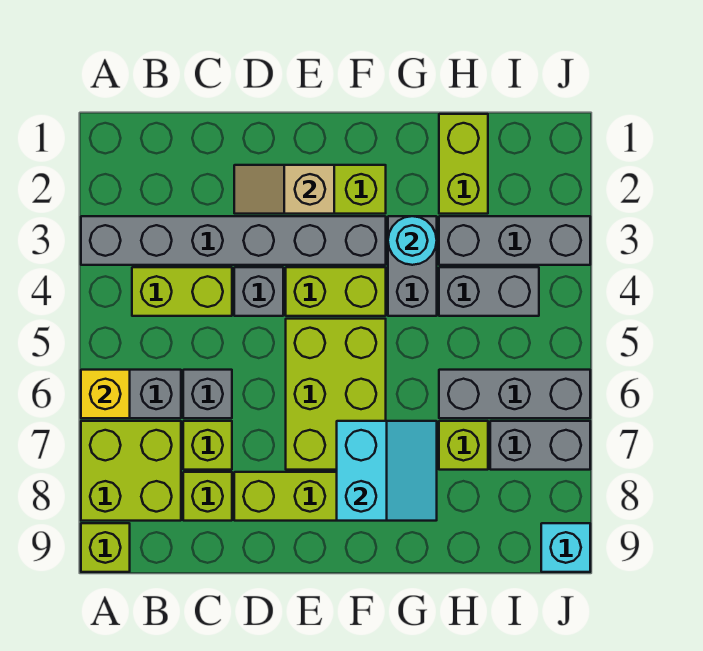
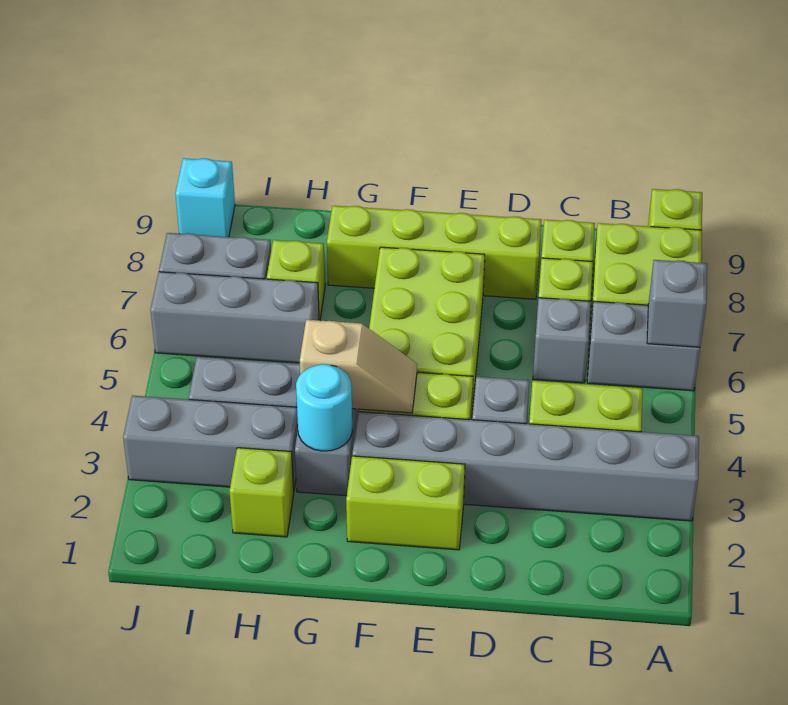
yellow 1x1 brick [81,370,130,418] -> grey 1x1 brick [647,260,707,347]
tan 1x2 slope [234,165,334,214] -> tan 1x2 slope moved to [300,320,417,413]
cyan 2x2 slope [337,421,437,521] -> none
lime 1x2 brick [439,114,488,214] -> lime 1x1 brick [230,448,294,537]

